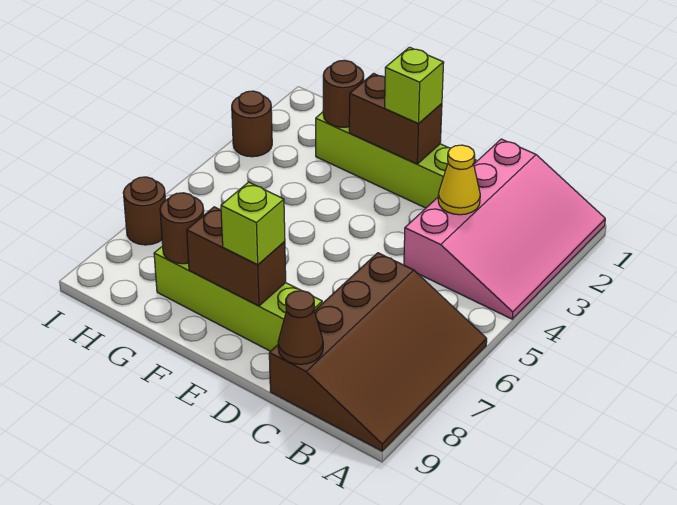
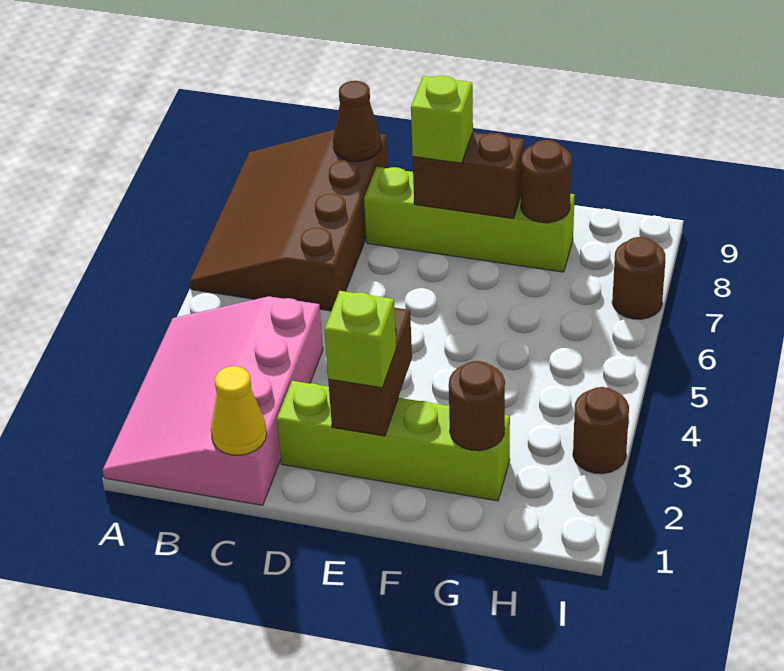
yellow 1x1 cone [438,145,480,215] -> yellow 1x1 cone moved to [211,366,267,455]
brown 1x2 brick [349,74,442,164] -> brown 1x2 brick turned to [328,308,412,436]

